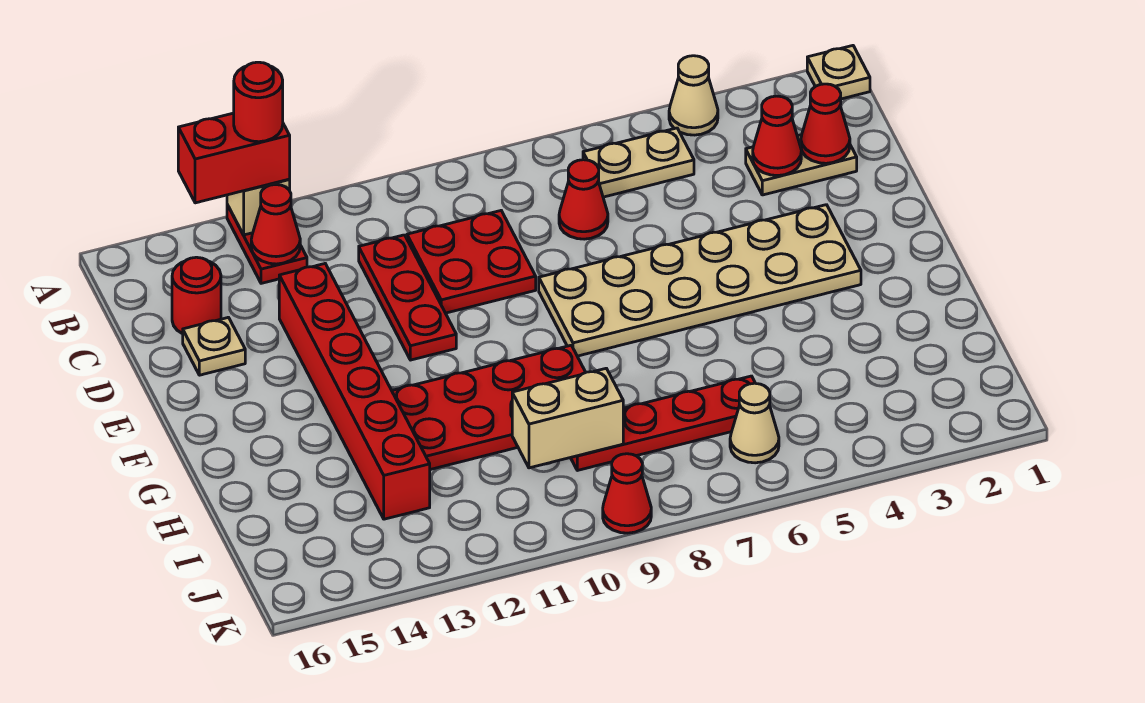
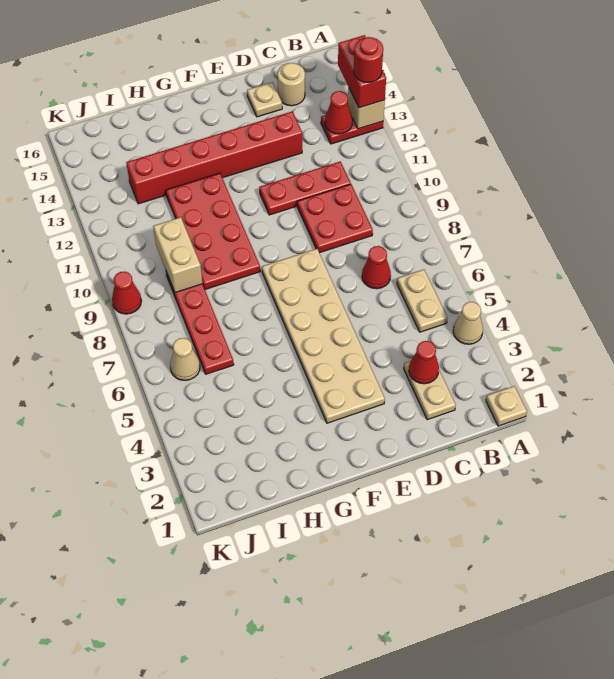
red 1x1 cone [801,84,850,163] -> none
red 1x1 round brick [172,257,221,334] -> tan 1x1 round brick [277,63,305,106]

